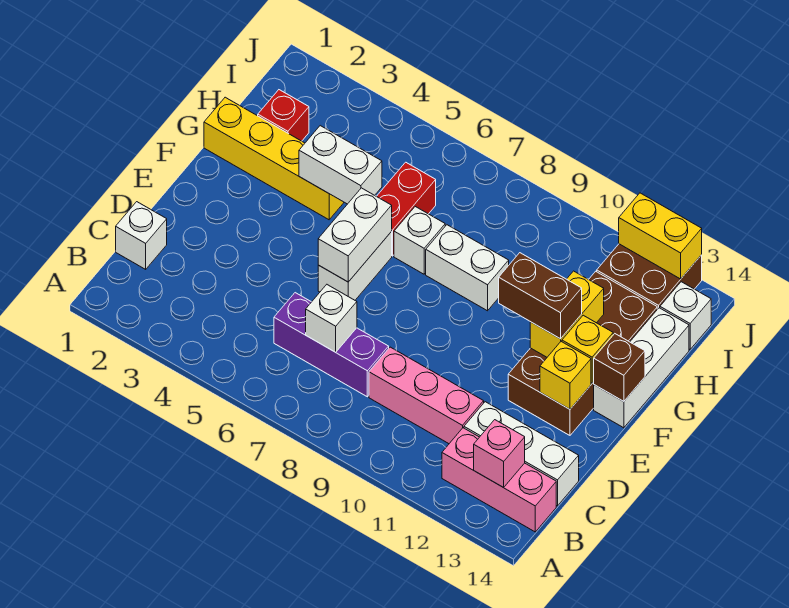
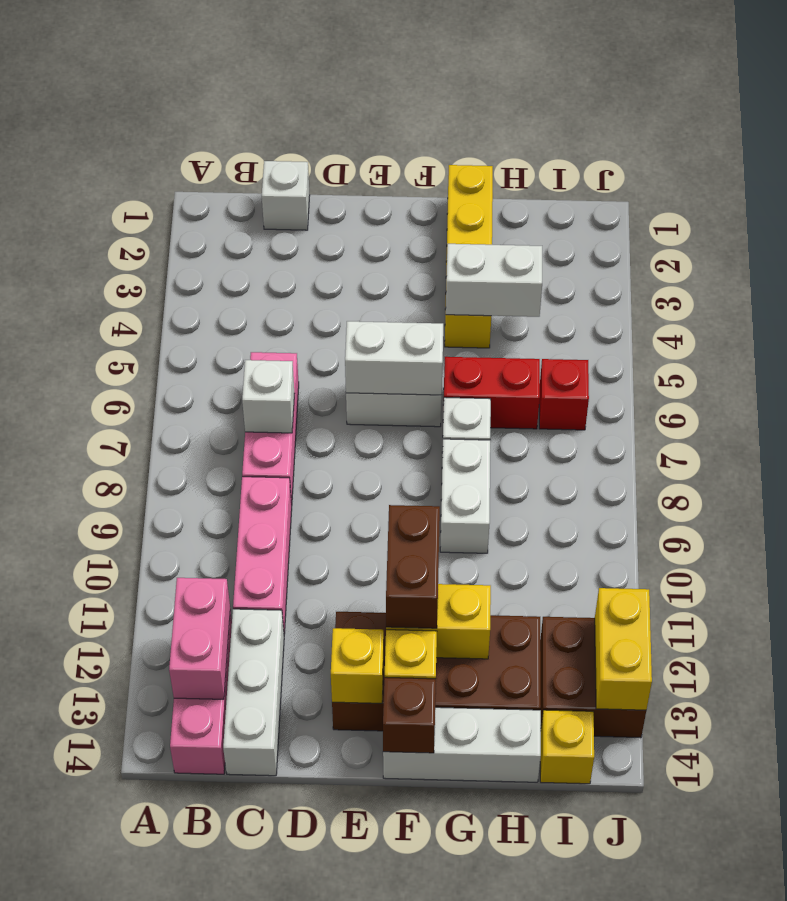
pink 1x1 brick [474,420,525,488] -> pink 1x2 brick [169,578,230,699]
purple 1x3 brick [274,293,389,397] -> pink 1x3 brick [242,352,299,505]
white 1x2 brick [299,126,382,204] -> white 1x2 brick turned to [446,244,542,317]
red 1x1 brick [258,90,309,141] -> red 1x1 brick moved to [539,359,589,430]
white 1x1 brick [660,282,711,349] -> yellow 1x1 brick [540,710,594,784]

